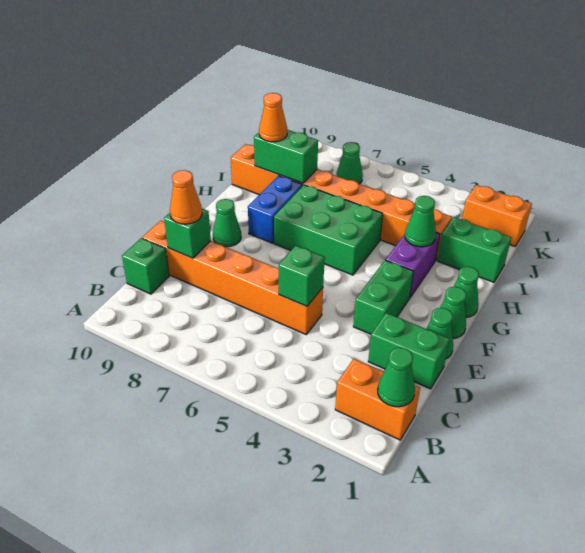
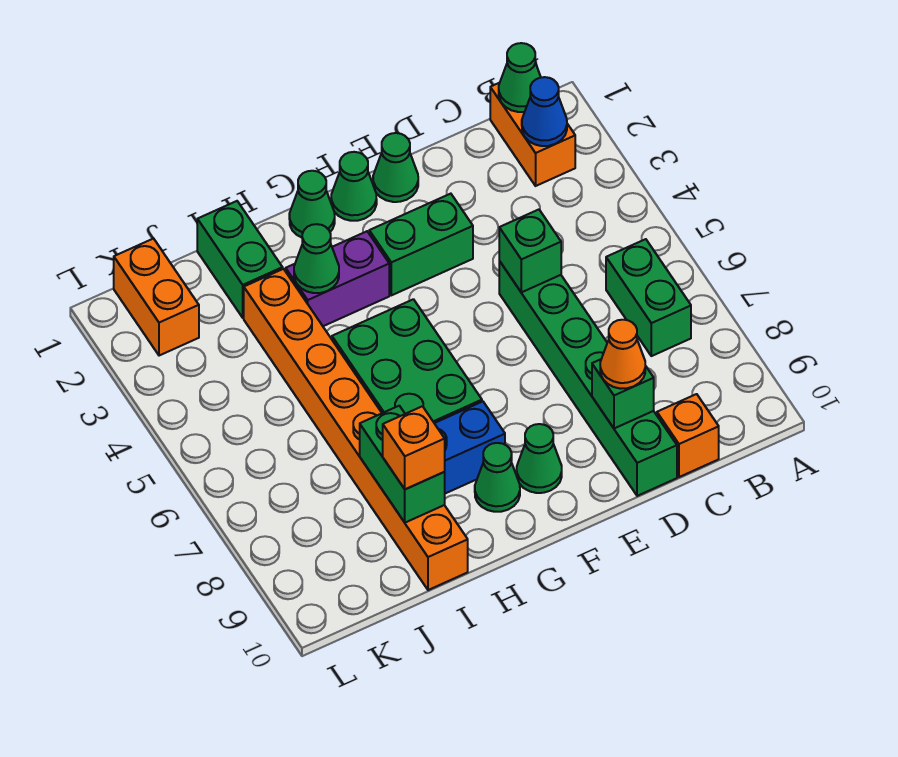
none -> blue 1x1 cone [522,77,567,146]
green 1x1 brick [122,238,169,294] -> orange 1x1 brick [657,394,719,477]
green 1x2 brick [368,313,450,389] -> green 1x2 brick moved to [606,239,691,356]
orange 1x6 brick [142,221,323,334] -> green 1x6 brick [499,261,677,496]
orange 1x1 cone [259,93,287,142] -> orange 1x1 brick [383,406,445,489]
green 1x1 cone [337,142,363,184] -> green 1x1 cone moved to [475,443,520,512]

